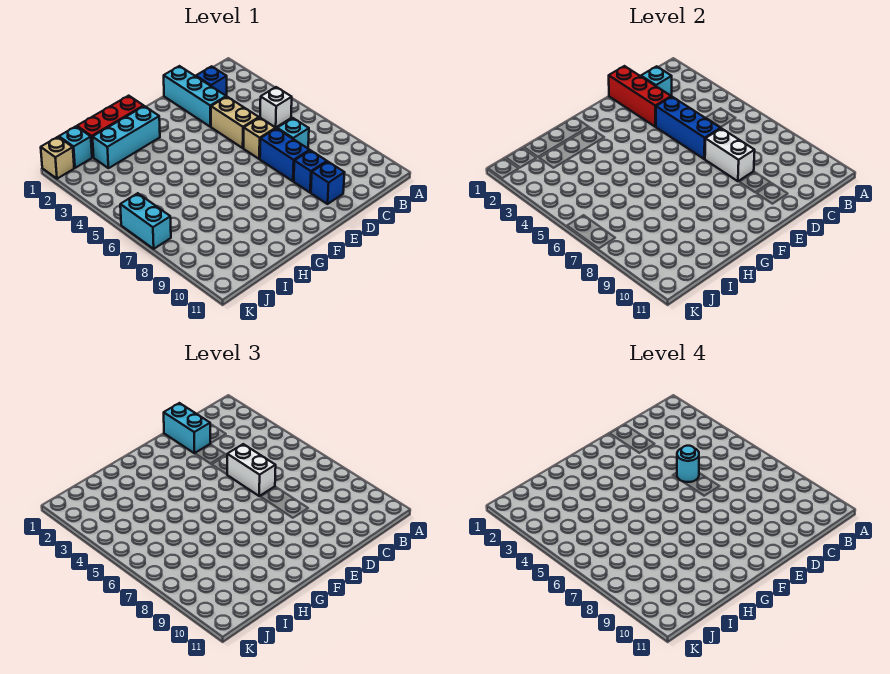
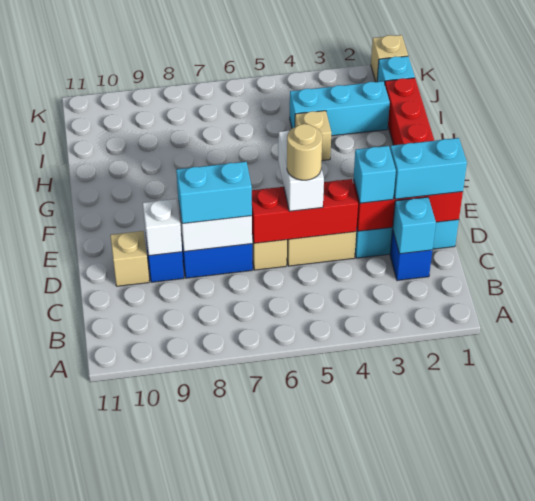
white 1x1 brick [260,87,292,128] -> white 1x1 brick moved to [143,199,182,256]
cyan 1x1 brick [277,118,309,148] -> cyan 1x1 brick moved to [354,146,396,203]
blue 1x3 brick [656,97,721,159] -> red 1x3 brick [252,179,358,243]
white 1x2 brick [227,444,276,496] -> white 1x2 brick turned to [278,131,324,211]
cyan 1x1 round brick [677,446,699,482] -> tan 1x1 round brick [287,124,322,180]
blue 1x1 brick [311,162,345,204] -> tan 1x1 brick [110,231,149,286]
cyan 1x3 brick [92,106,160,168] -> cyan 1x3 brick turned to [290,81,390,136]
none -> tan 1x1 brick [295,111,331,161]
cyan 1x2 brick [120,193,171,249] -> cyan 1x2 brick moved to [176,162,252,224]

